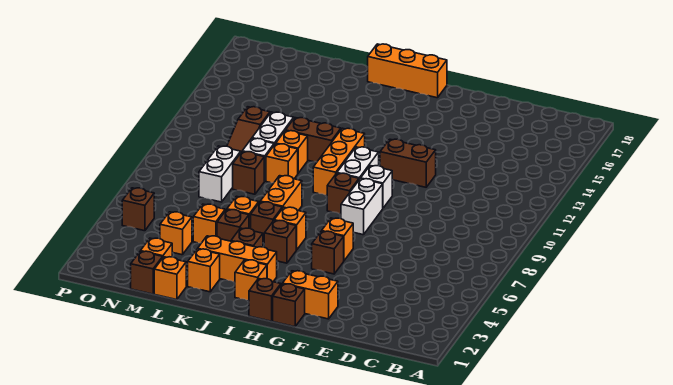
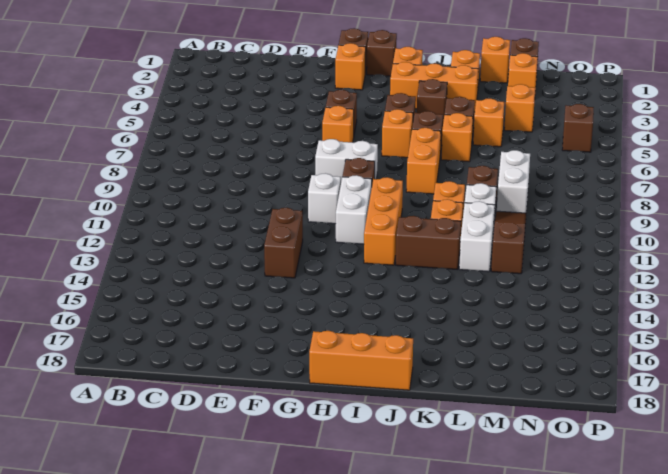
orange 1x2 brick [282,271,338,319] -> orange 1x1 brick [335,43,366,90]
brown 1x2 brick [380,139,436,187] -> brown 1x2 brick turned to [264,208,303,278]
white 1x2 brick [341,179,383,235] -> white 1x2 brick turned to [315,139,378,181]

